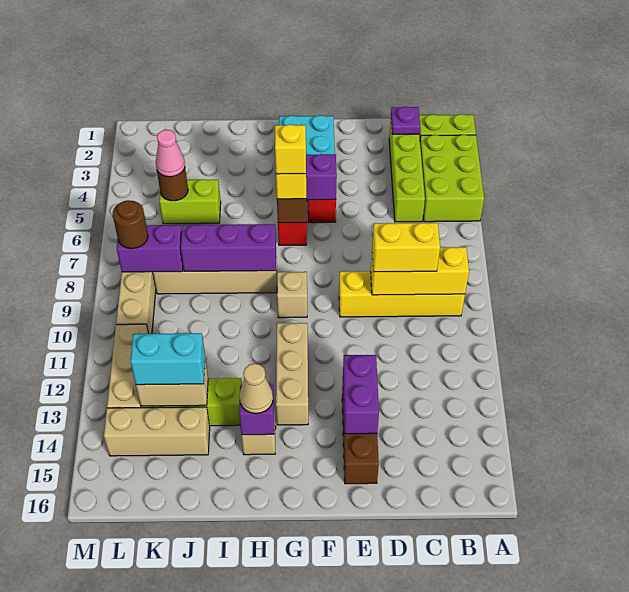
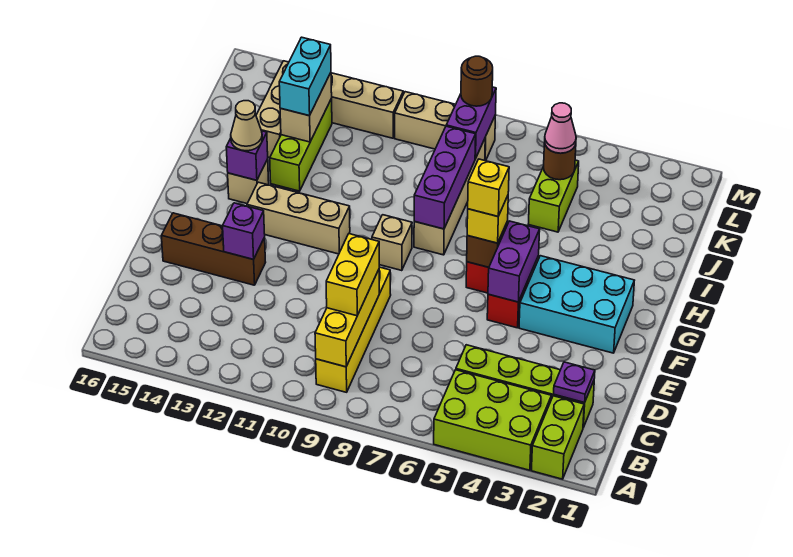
purple 1x2 brick [343,355,379,434] -> purple 1x1 brick [223,203,265,259]

